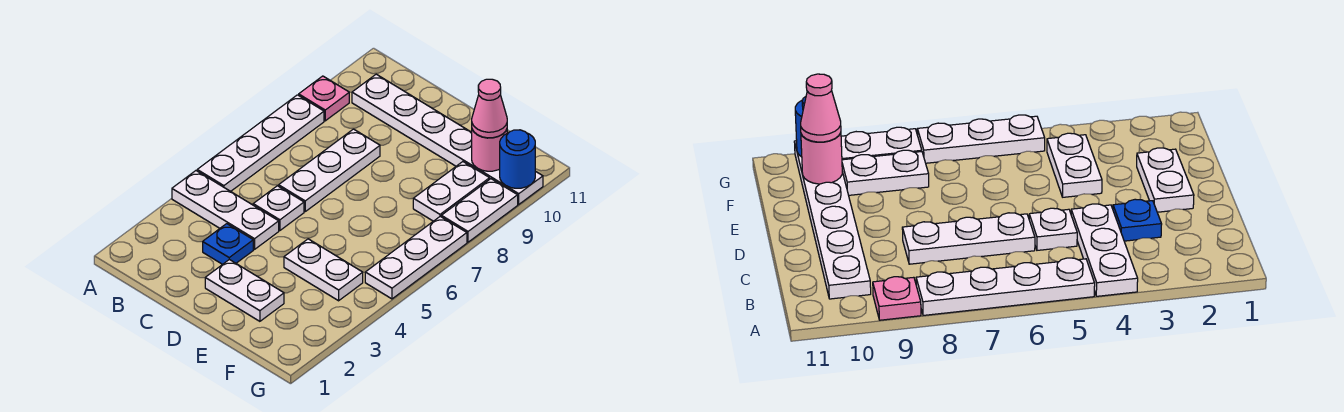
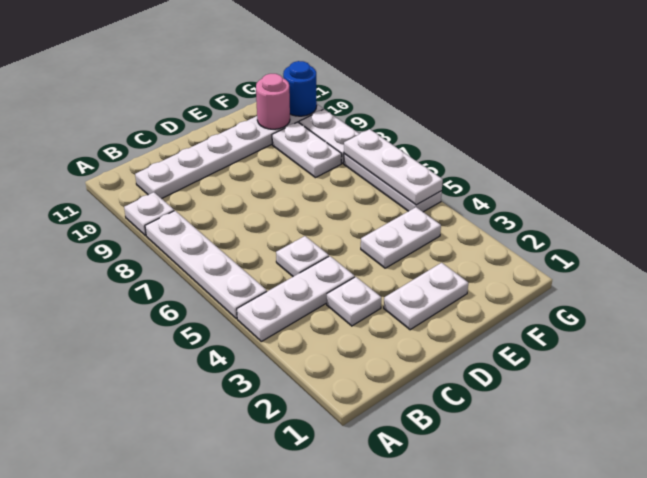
pink 1x1 plate [299,76,349,121] -> white 1x1 plate [124,192,174,236]
blue 1x1 plate [203,224,253,264] -> white 1x1 plate [327,277,381,326]
white 1x3 plate [279,129,380,211] -> white 1x3 plate moved to [344,129,443,205]
pink 1x1 cone [472,79,507,138] -> none

